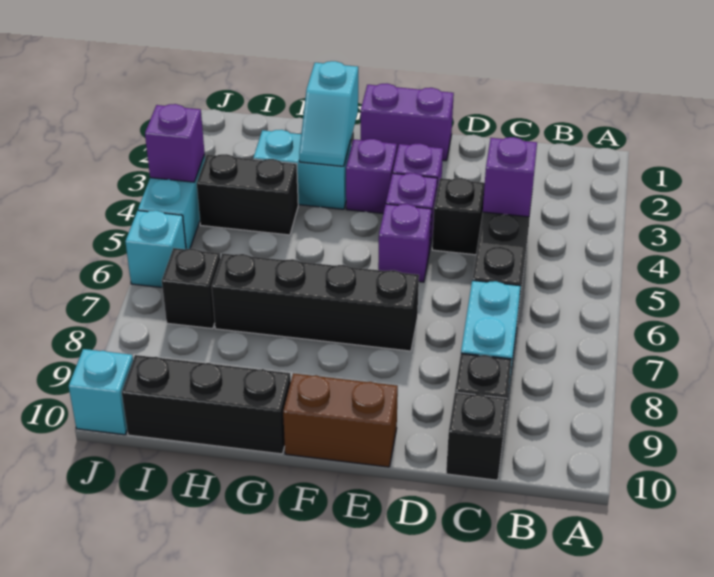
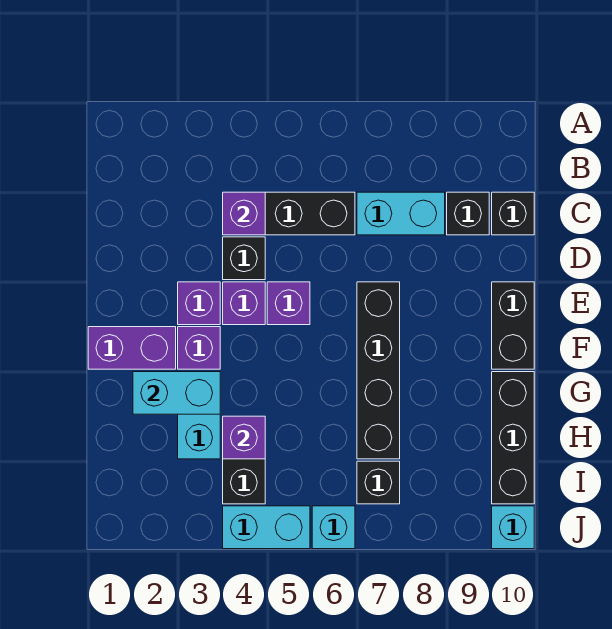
purple 1x2 brick [361,84,454,161] -> purple 1x2 brick turned to [88,327,176,369]
brown 1x2 brick [283,373,398,467] -> black 1x2 brick [492,282,534,369]
cyan 1x2 slope [299,61,358,166] -> cyan 1x2 brick [133,372,220,414]
purple 1x1 brick [145,104,205,182] -> purple 1x1 brick moved to [223,416,265,459]

